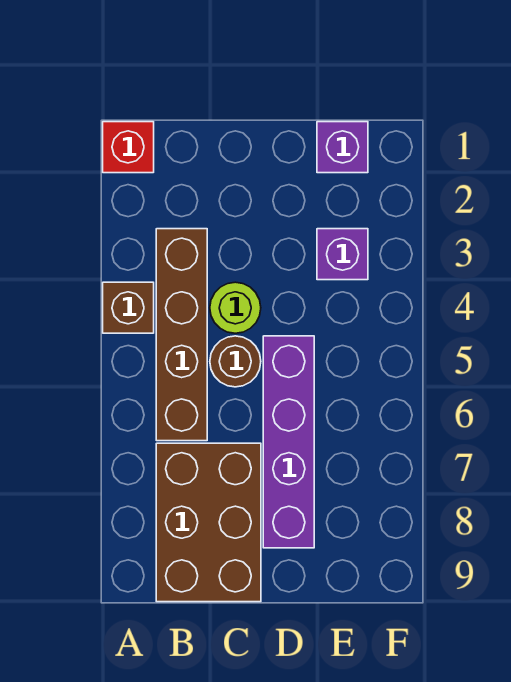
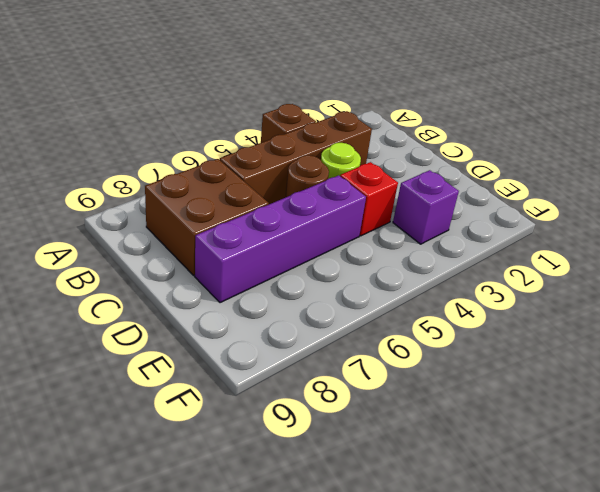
red 1x1 brick [103,122,154,173] -> red 1x1 brick moved to [340,162,398,236]
brown 2x3 brick [156,443,261,602] -> brown 2x2 brick [145,159,269,275]
purple 1x1 brick [317,122,368,173] -> none

